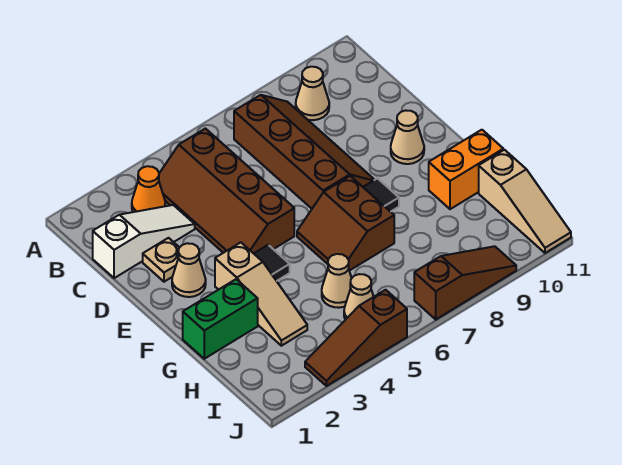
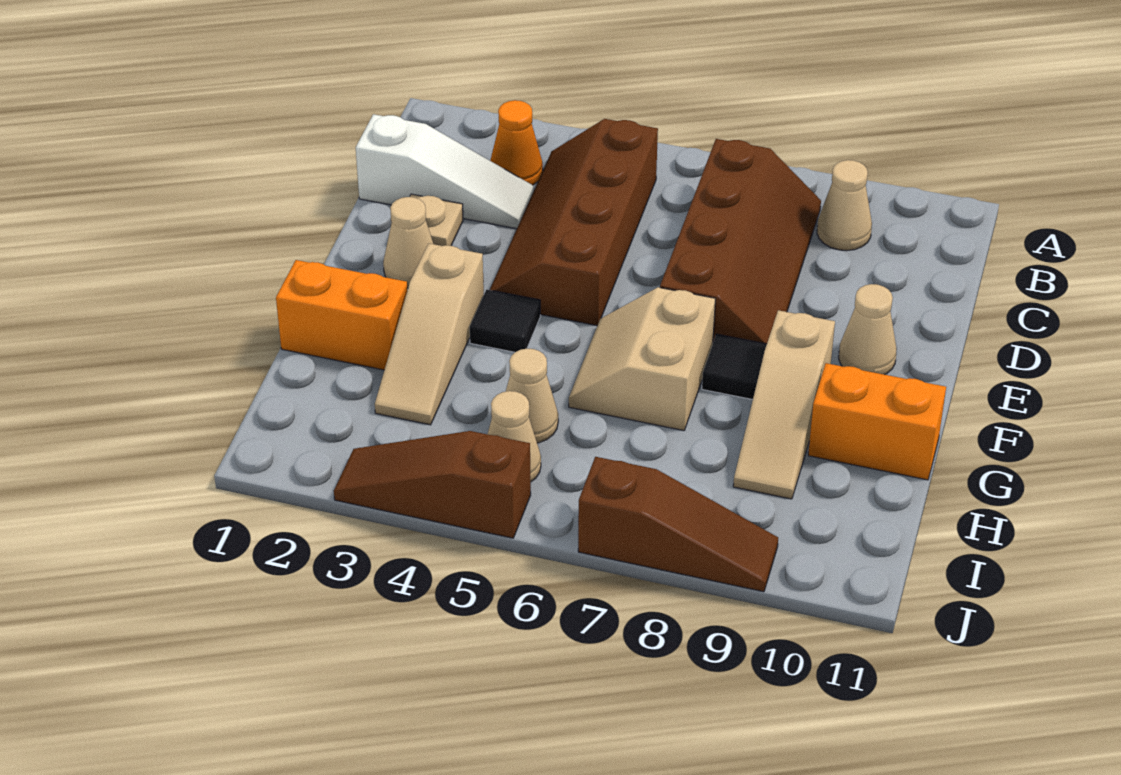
brown 2x2 slope [297,176,394,271] -> tan 2x2 slope [569,287,715,431]
green 1x2 brick [183,279,258,359] -> orange 1x2 brick [276,260,407,370]
tan 1x3 slope [479,150,571,253] -> tan 1x3 slope moved to [733,310,835,499]

